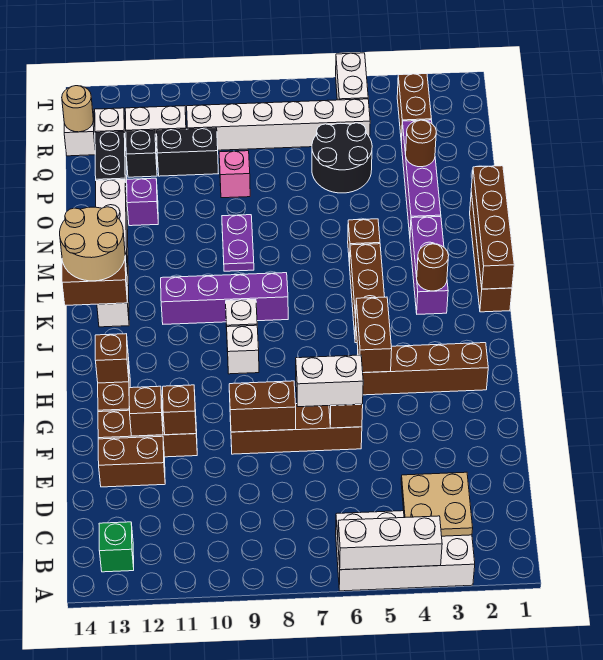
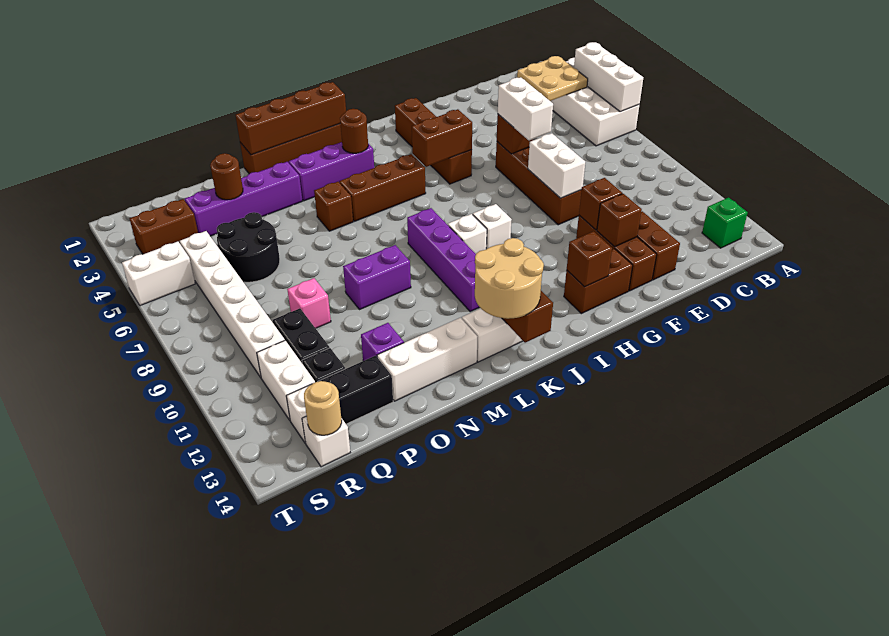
brown 1x2 brick [229,381,296,432] -> white 1x2 brick [528,133,585,198]
purple 1x2 plate [222,215,254,271] -> purple 1x2 brick [343,245,411,310]

